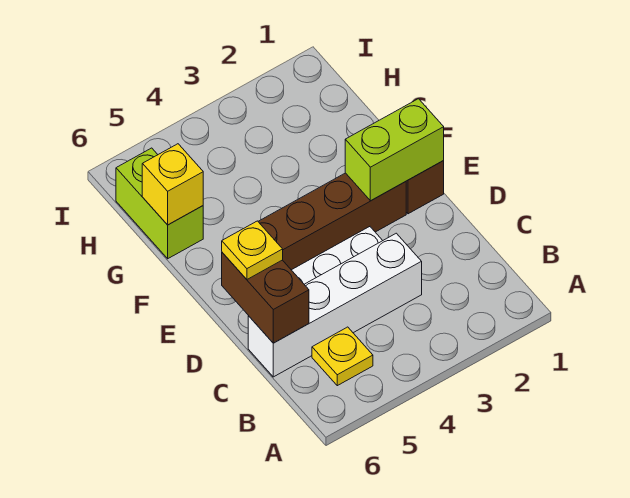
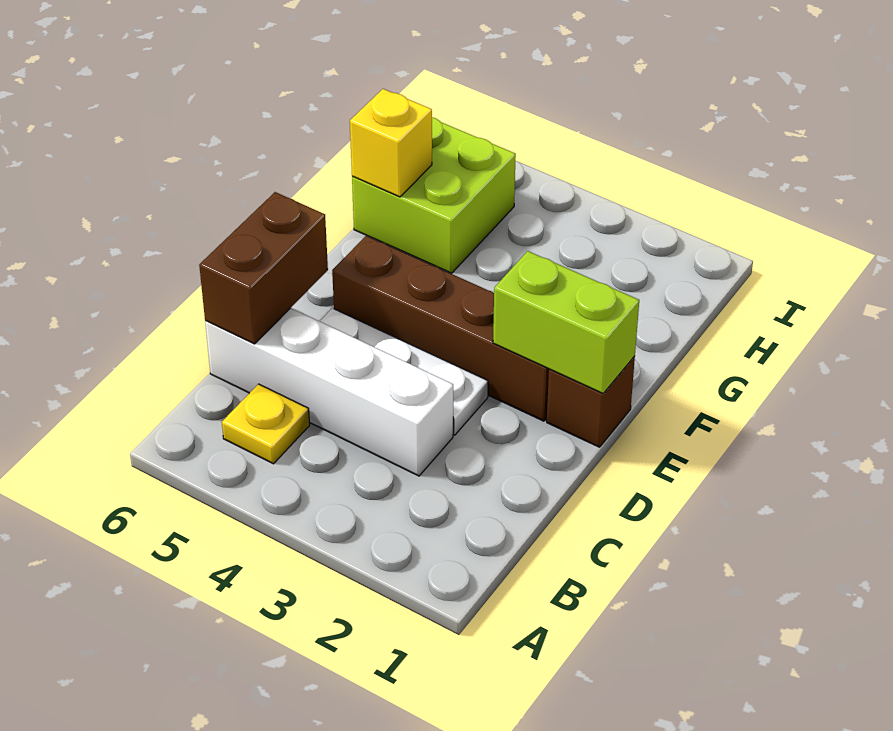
yellow 1x1 plate [222,221,283,279] -> none
lime 1x2 brick [116,148,203,259] -> lime 2x2 brick [352,117,516,273]

